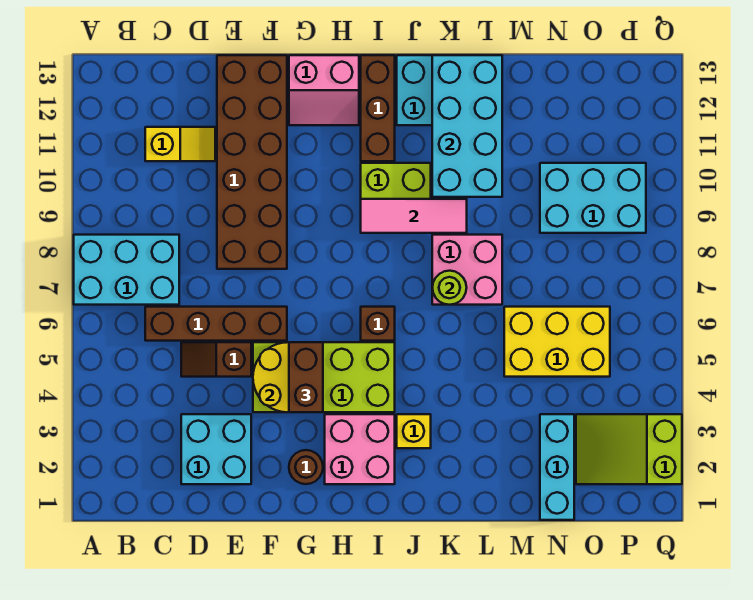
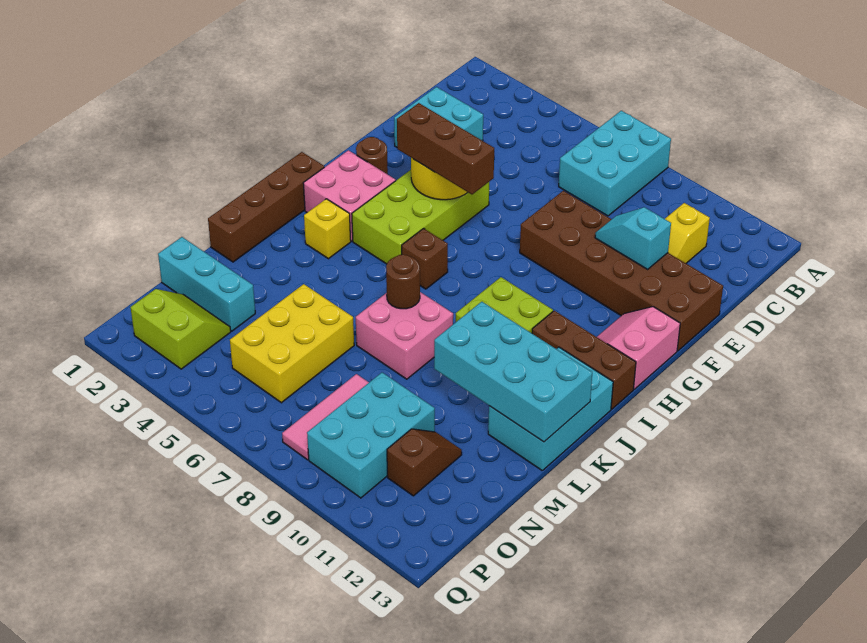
brown 1x4 brick [145,307,287,341] -> brown 1x4 brick moved to [208,152,324,262]
brown 1x2 slope [181,342,251,377] -> brown 1x2 slope moved to [387,429,462,496]
none -> cyan 1x2 slope [595,207,671,269]
brown 1x2 brick [289,342,323,412] -> brown 1x3 brick [397,103,494,194]
pink 1x3 tile [361,199,467,233] -> pink 1x3 tile moved to [282,374,369,460]
lime 1x1 round brick [432,271,467,305] -> brown 1x1 round brick [386,255,420,309]
lime 2x3 slope [576,414,682,484] -> lime 2x2 slope [130,289,231,369]

